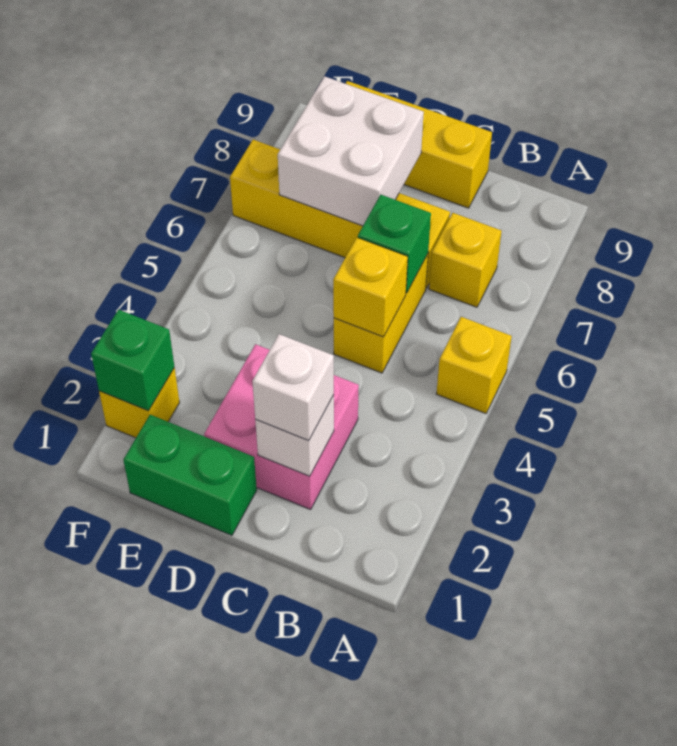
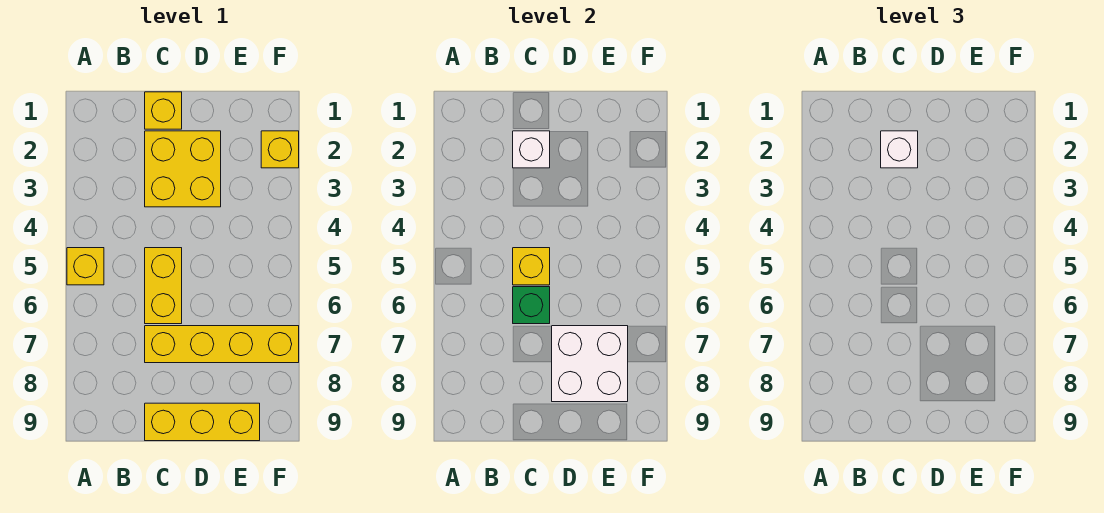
yellow 1x1 brick [429,213,501,307] -> yellow 1x1 brick moved to [145,92,182,129]
pink 2x2 brick [204,344,359,509] -> yellow 2x2 brick [145,131,221,207]
green 1x2 brick [123,415,257,535] -> none
green 1x1 brick [91,310,174,411] -> none

